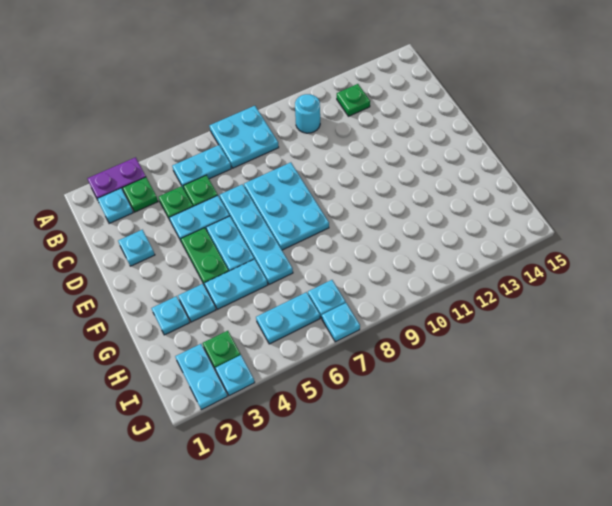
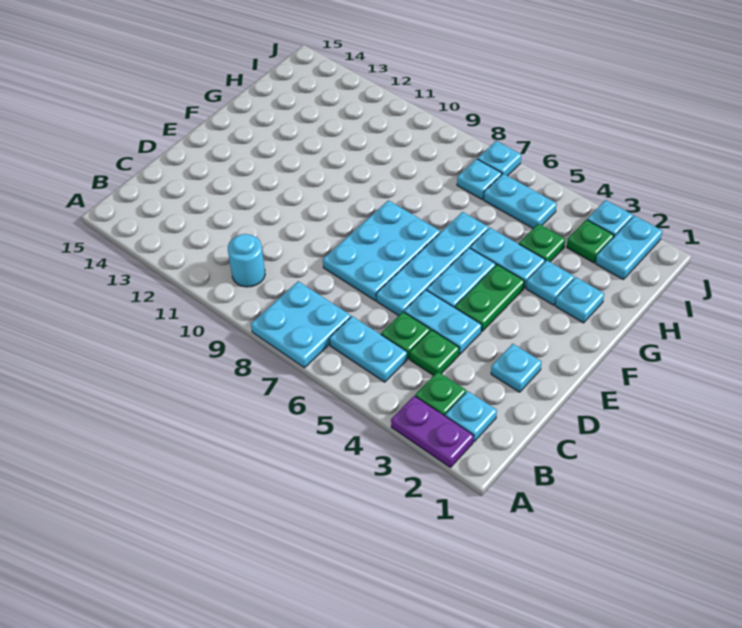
green 1x1 plate [337,84,370,116] -> green 1x1 plate moved to [519,224,565,262]

